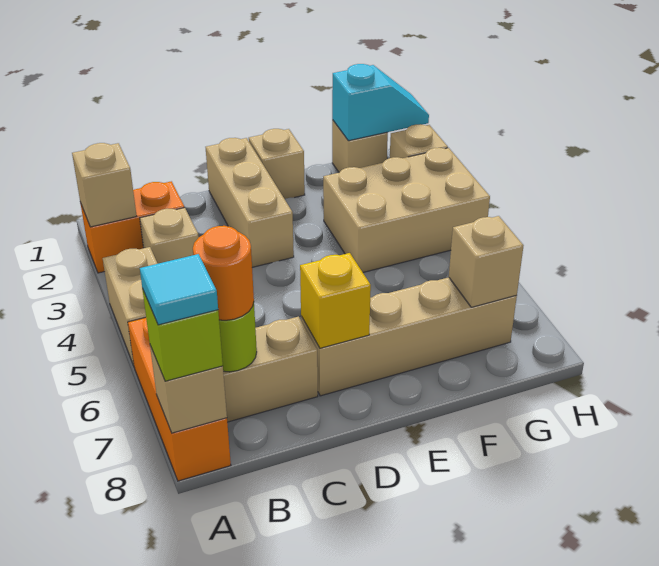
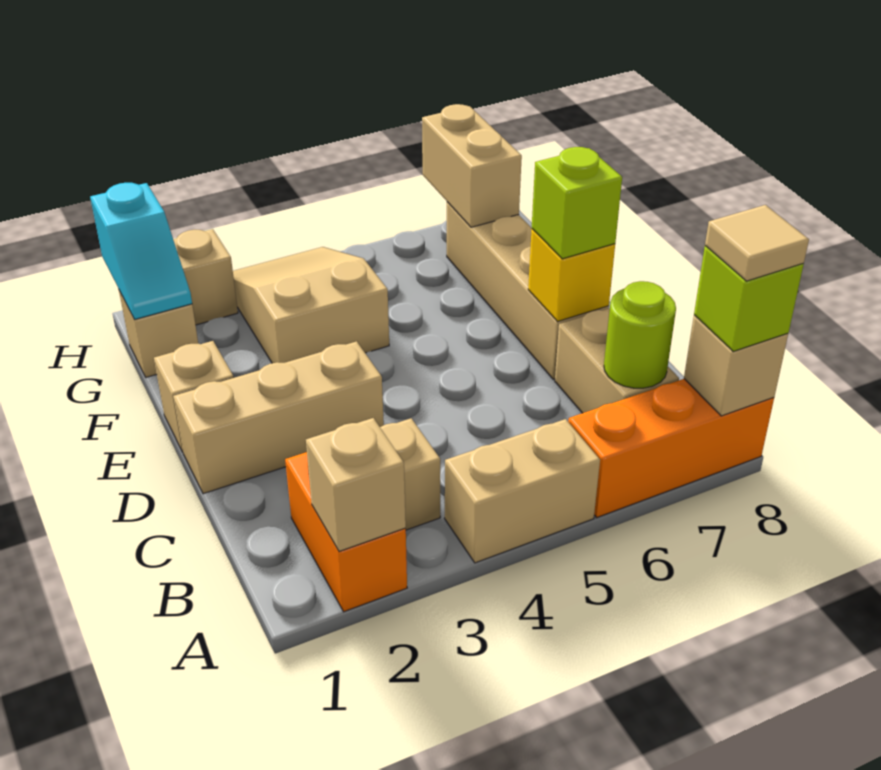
cyan 1x1 tile [140,254,218,325] -> tan 1x1 tile [705,205,809,281]
orange 1x1 round brick [193,226,254,320] -> none
none -> lime 1x1 brick [532,147,622,259]
tan 2x3 brick [323,148,490,272] -> tan 2x3 slope [233,247,389,363]
cyan 1x2 slope [332,64,429,141] -> cyan 1x2 slope turned to [90,183,192,320]
tan 1x1 brick [449,216,524,307] -> tan 1x2 brick [422,104,522,227]

